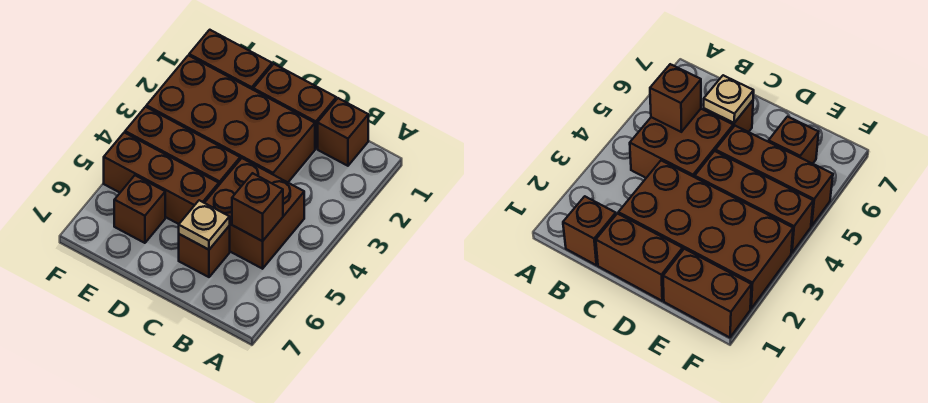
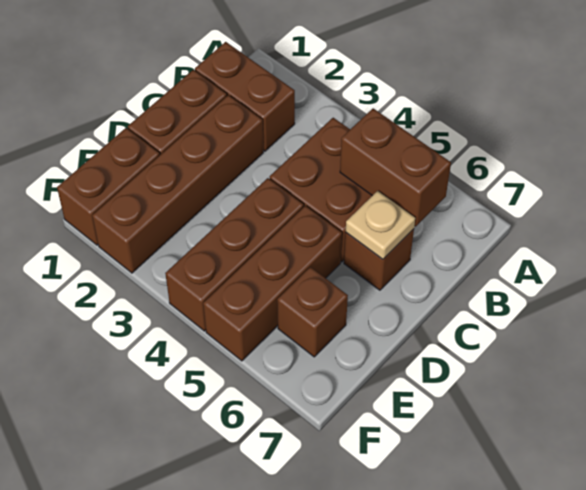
brown 1x1 brick [318,98,368,166] -> brown 1x2 brick [195,42,295,151]
brown 1x1 brick [232,173,283,241] -> brown 1x2 brick [340,108,451,227]
brown 2x4 brick [146,55,315,182] -> brown 1x4 brick [92,95,263,273]

